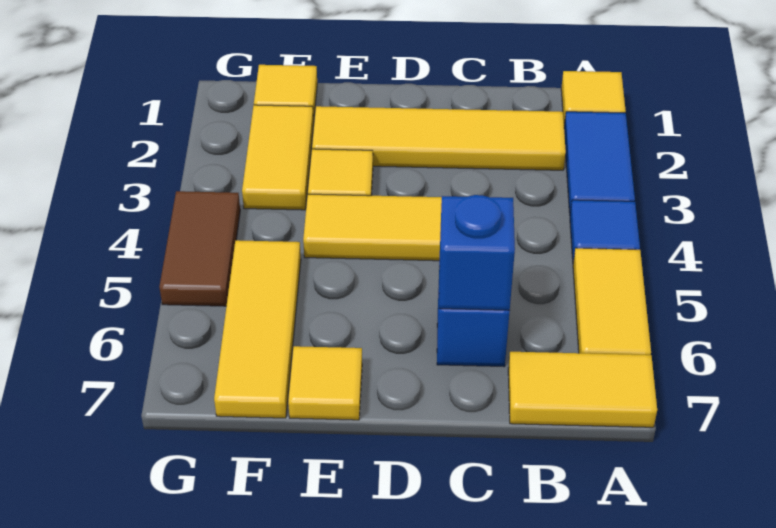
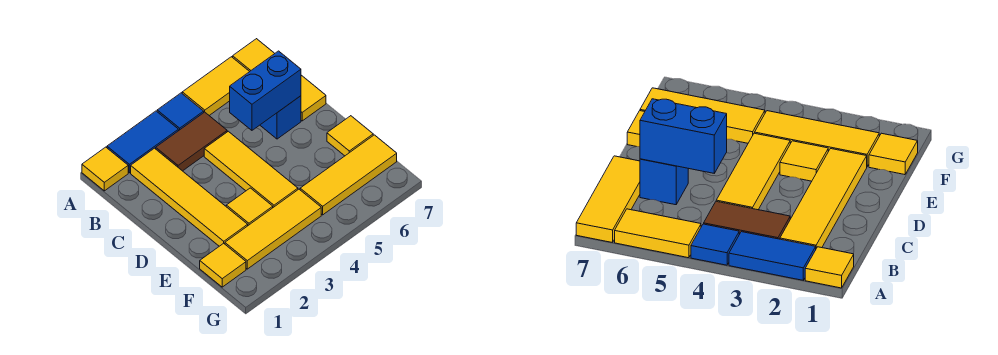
yellow 1x2 tile [508,352,657,427] -> yellow 1x3 tile [233,39,326,121]
blue 1x1 brick [439,195,515,310] -> blue 1x2 brick [230,51,301,130]
yellow 1x2 tile [242,105,314,210] -> yellow 1x3 tile [225,189,321,269]
brown 1x2 tile [159,191,240,306] -> brown 1x2 tile moved to [156,112,227,171]

